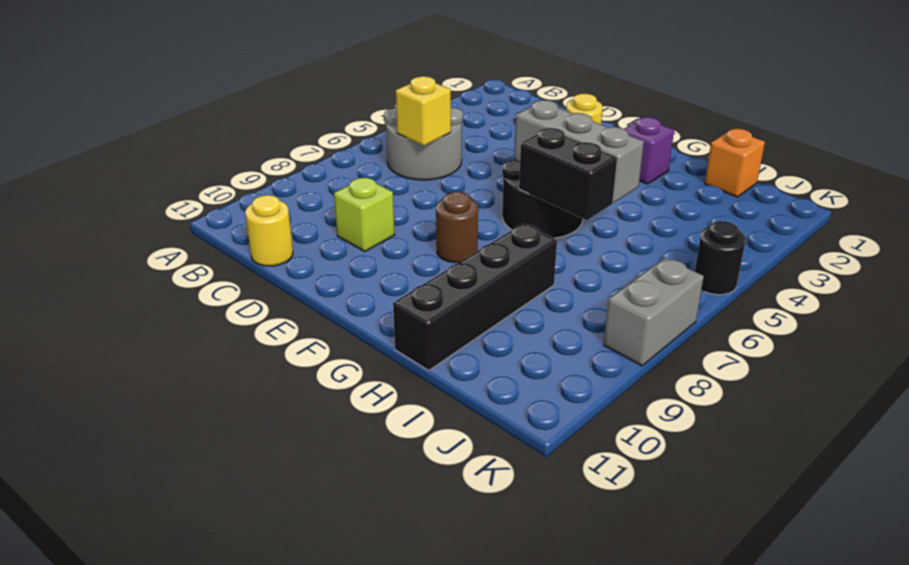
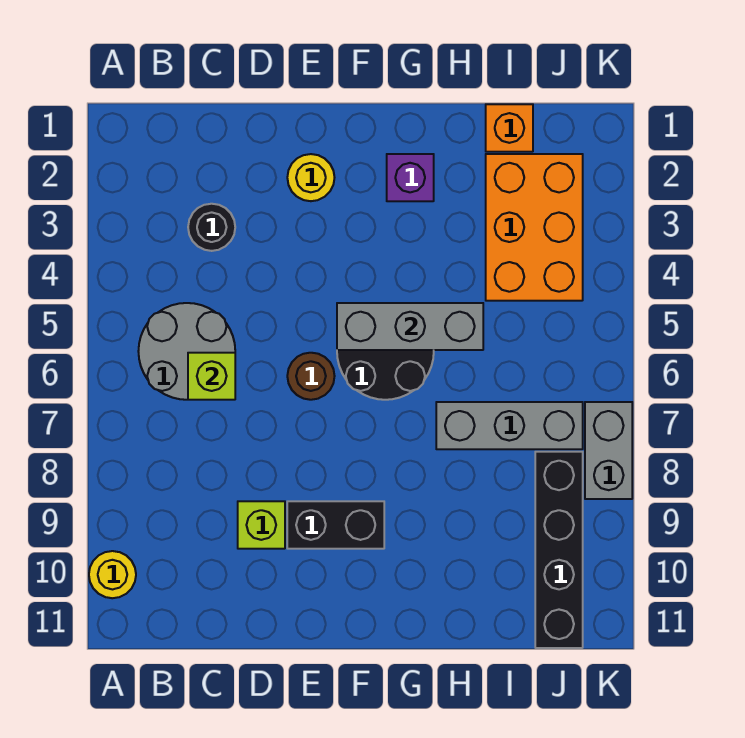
yellow 1x1 brick [396,76,451,146] -> lime 1x1 brick [188,353,235,400]
yellow 1x1 round brick [245,195,293,266] -> yellow 1x1 round brick moved to [89,551,136,598]
brown 1x1 round brick [436,192,478,263] -> brown 1x1 round brick moved to [287,353,335,400]
black 1x2 brick [519,128,618,220] -> black 1x2 brick moved to [287,501,384,549]
none -> grey 1x3 brick [436,402,583,449]
black 1x4 brick [393,224,557,370] -> black 1x4 brick moved to [535,452,583,648]
none -> orange 2x3 brick [486,154,583,301]
black 1x1 round brick [695,221,746,295] -> black 1x1 round brick moved to [188,204,235,251]

